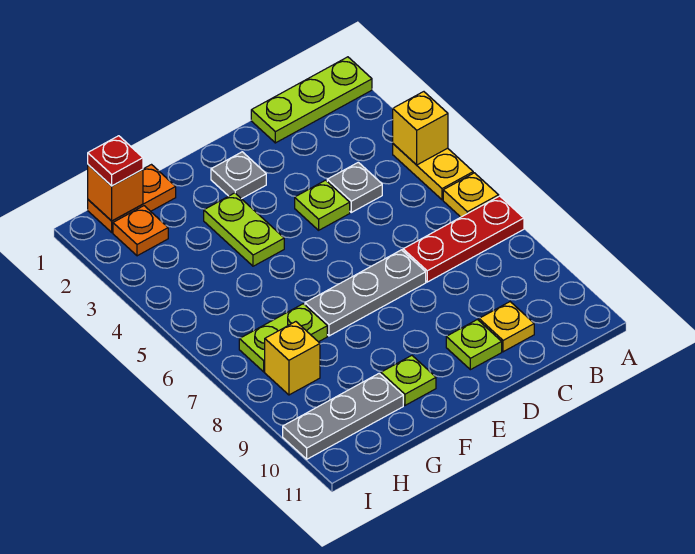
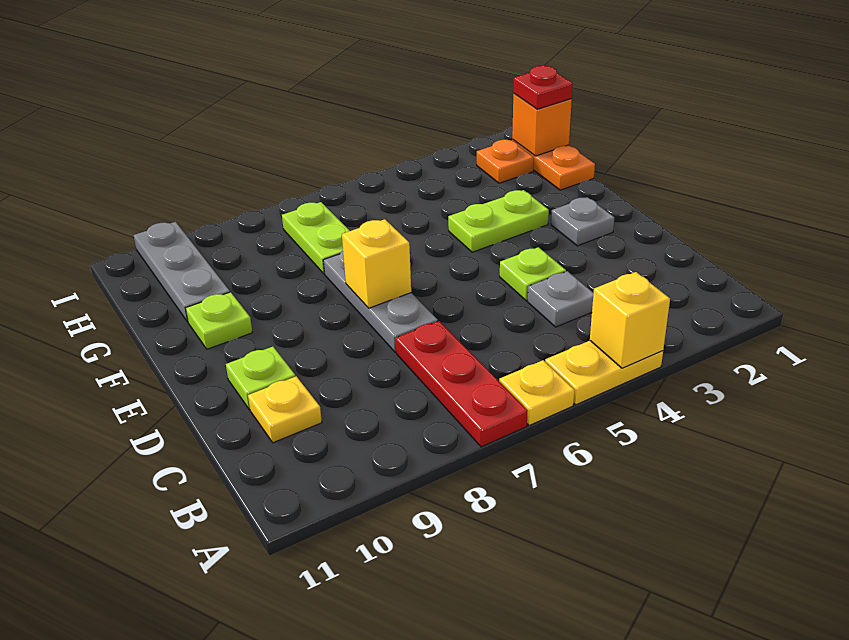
lime 1x3 plate [251,57,372,143] -> none
yellow 1x1 brick [265,322,320,395] -> yellow 1x1 brick moved to [342,219,411,308]

